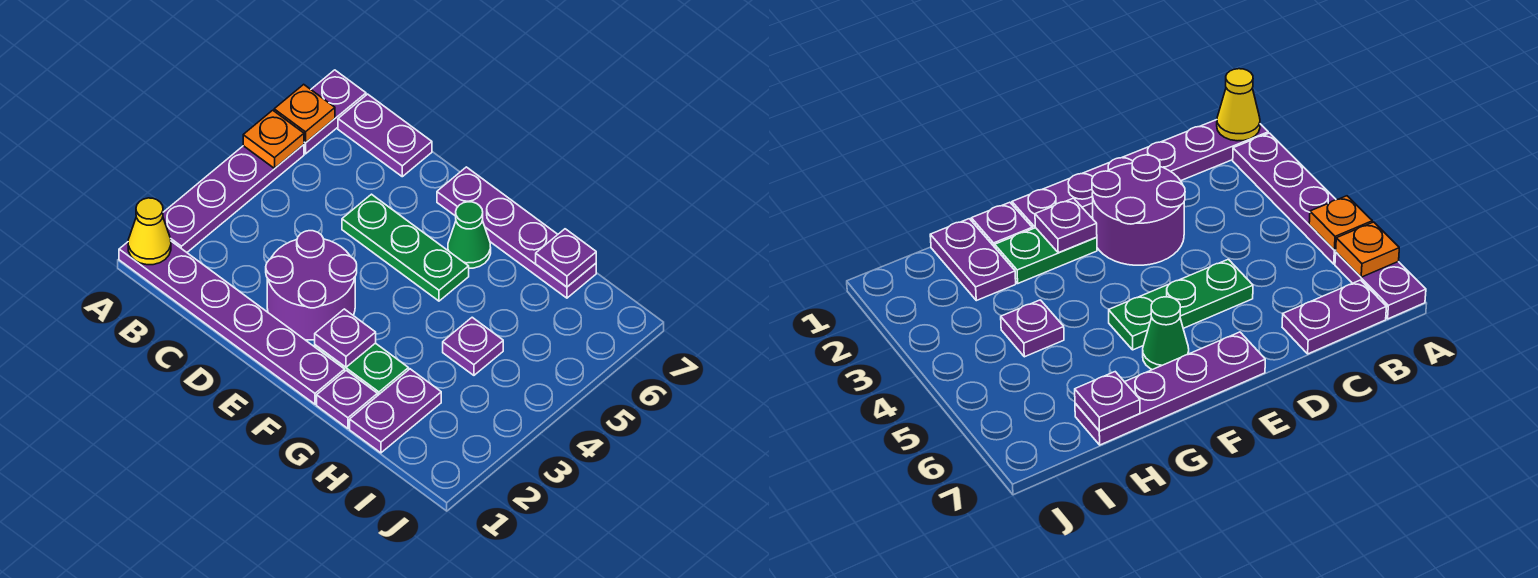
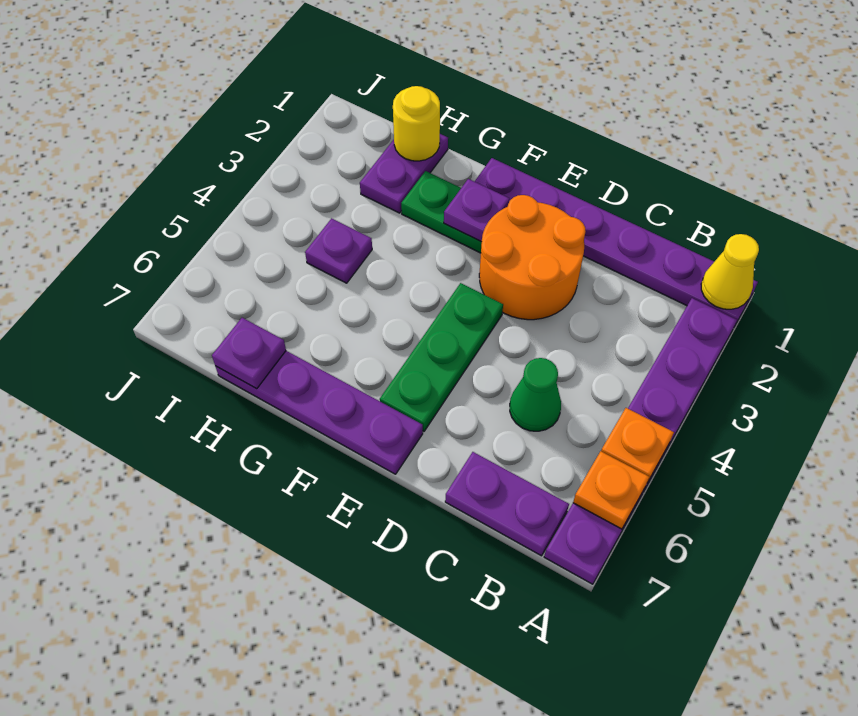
purple 2x2 round brick [266,231,357,340] -> orange 2x2 round brick [479,195,586,320]
green 1x3 plate [342,194,469,301] -> green 1x3 plate turned to [380,283,503,431]
green 1x1 cone [448,202,491,268] -> green 1x1 cone moved to [510,358,561,431]
purple 1x1 plate [317,370,378,428] -> none
none -> yellow 1x1 round brick [393,86,440,161]

